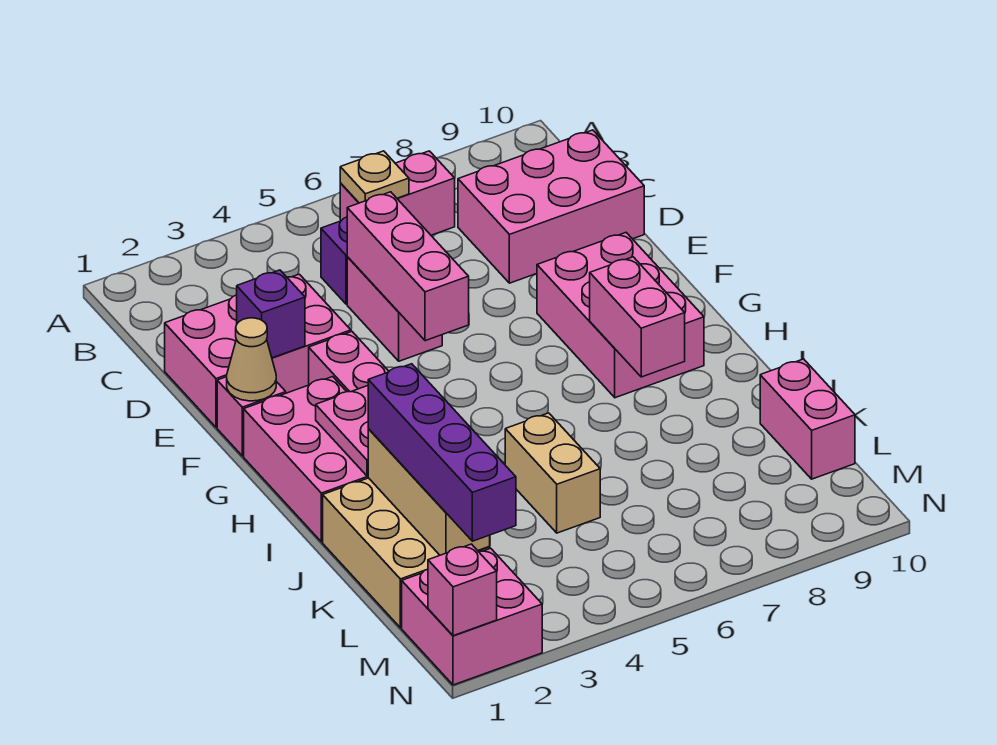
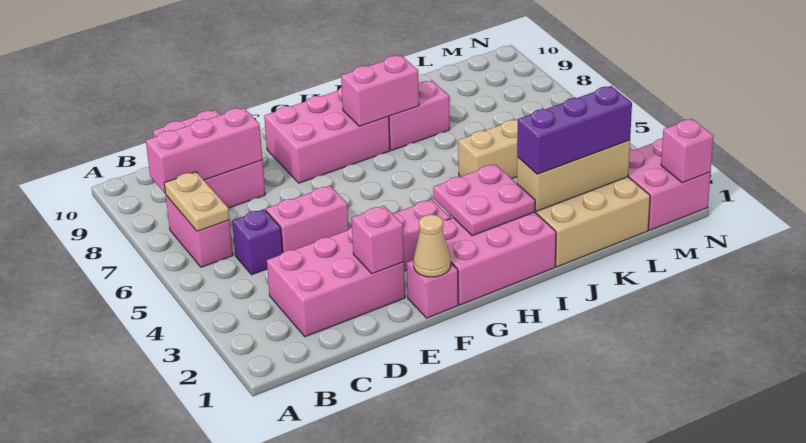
tan 1x1 plate [340,151,409,203] -> tan 1x2 plate [164,172,230,231]
pink 2x3 brick [165,274,351,427] -> pink 2x3 brick turned to [267,227,405,337]
pink 1x3 brick [347,192,469,341] -> pink 1x3 brick moved to [146,108,263,193]
purple 1x1 brick [237,270,305,358] -> pink 1x1 brick [352,206,404,274]
purple 1x4 brick [368,364,516,541] -> purple 1x3 brick [517,86,632,174]
pink 1x2 brick [760,359,855,479] -> pink 1x2 brick moved to [389,81,450,150]

